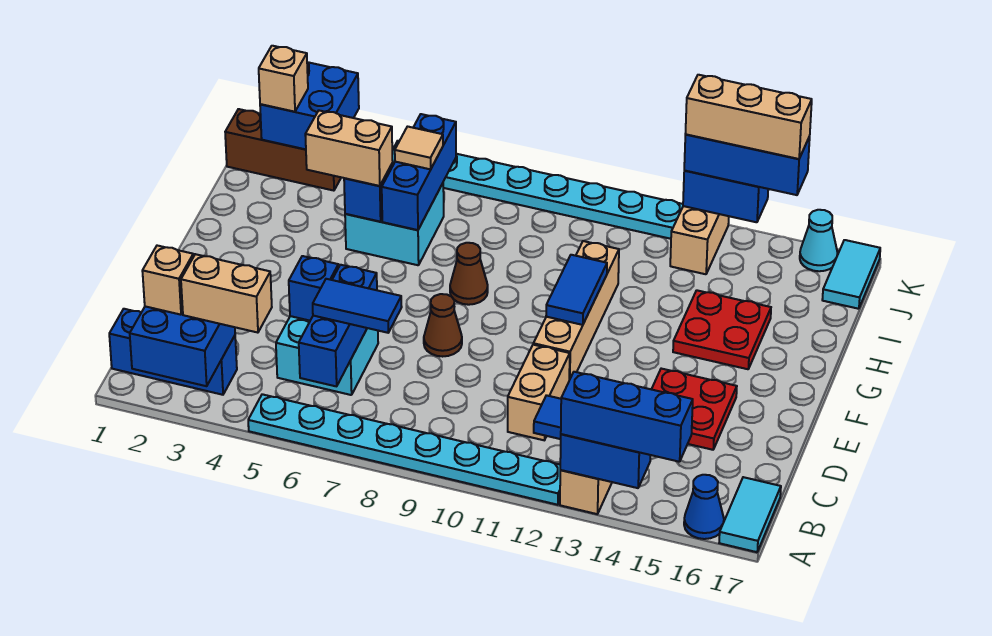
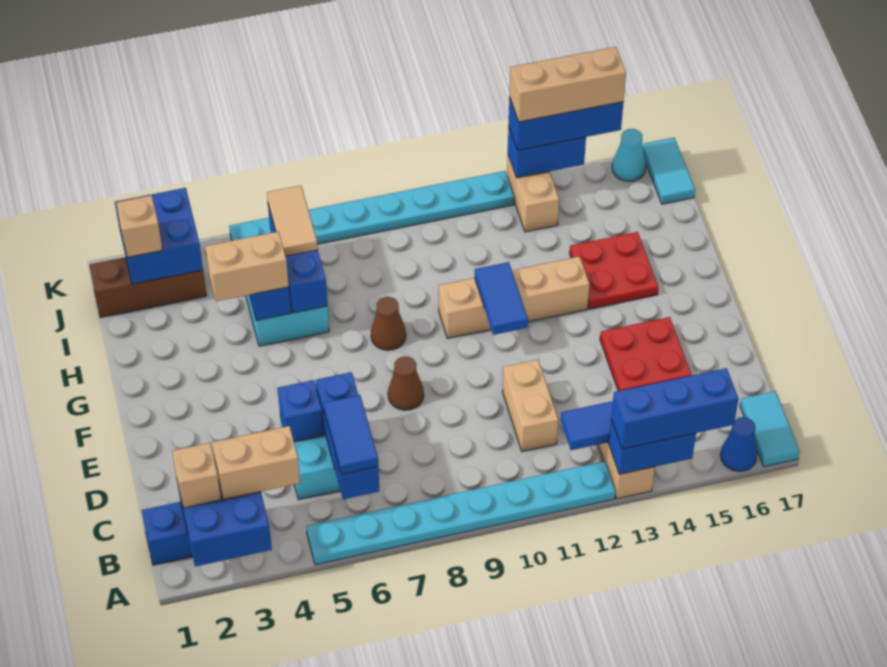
blue 1x2 tile [313,279,402,333] -> blue 1x2 tile turned to [324,395,378,474]
tan 1x4 brick [533,241,619,380] -> tan 1x4 brick turned to [439,257,589,339]
tan 1x1 tile [395,127,443,169] -> tan 1x2 tile [267,185,318,256]

